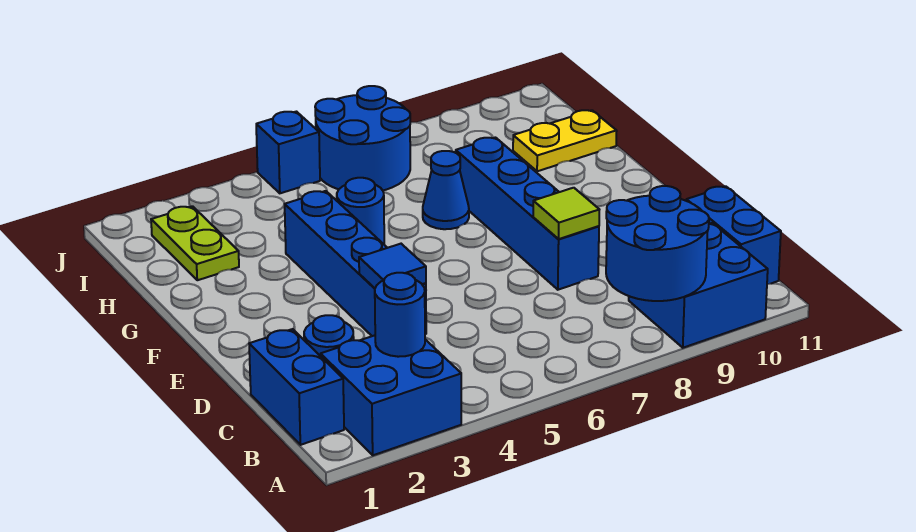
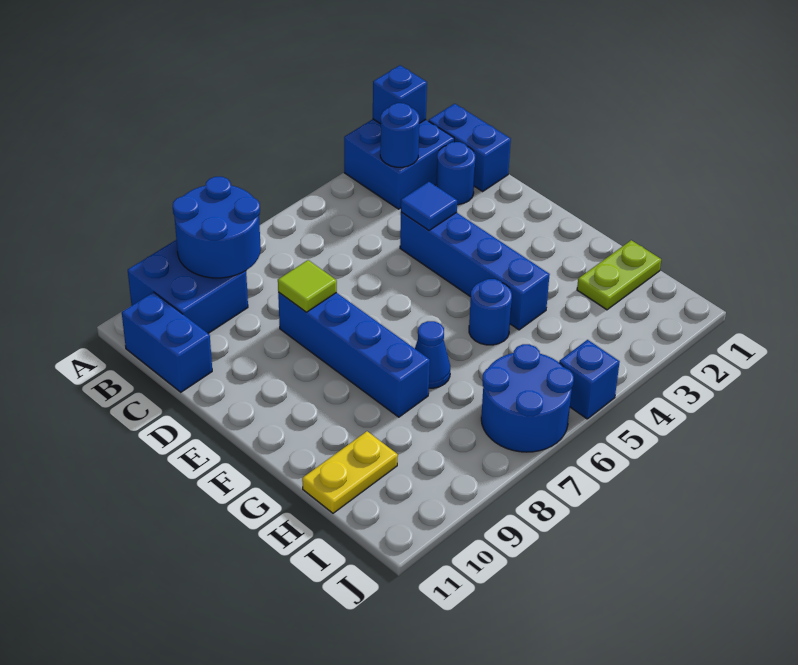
none -> blue 1x1 brick [373,65,427,124]
lime 1x2 plate [151,206,239,280] -> lime 1x2 plate turned to [577,240,661,310]

